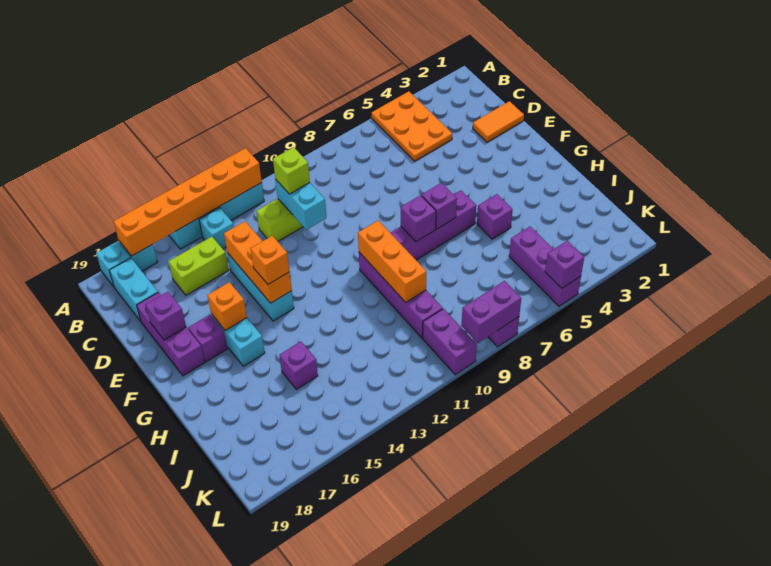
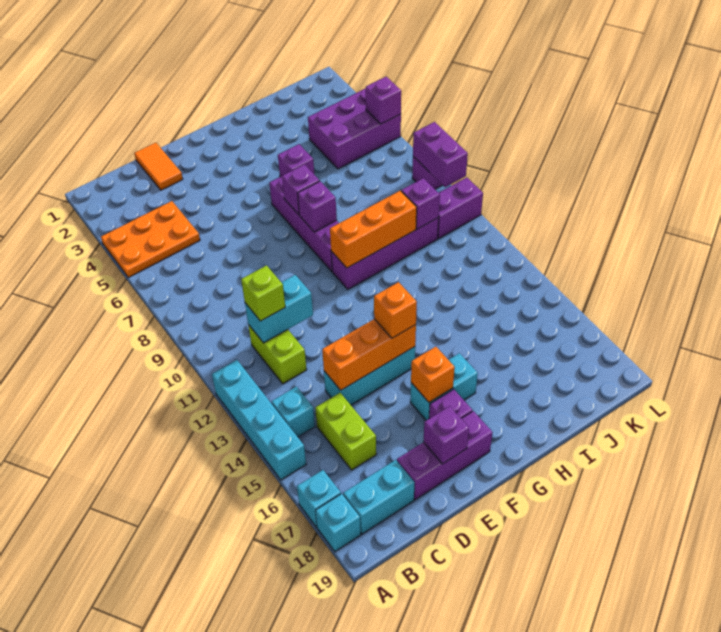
orange 1x6 brick [113,148,262,256] -> none
purple 1x1 brick [279,342,318,389] -> purple 1x1 brick moved to [401,178,440,229]
purple 1x3 brick [509,227,581,306] -> purple 2x3 brick [308,89,401,169]

